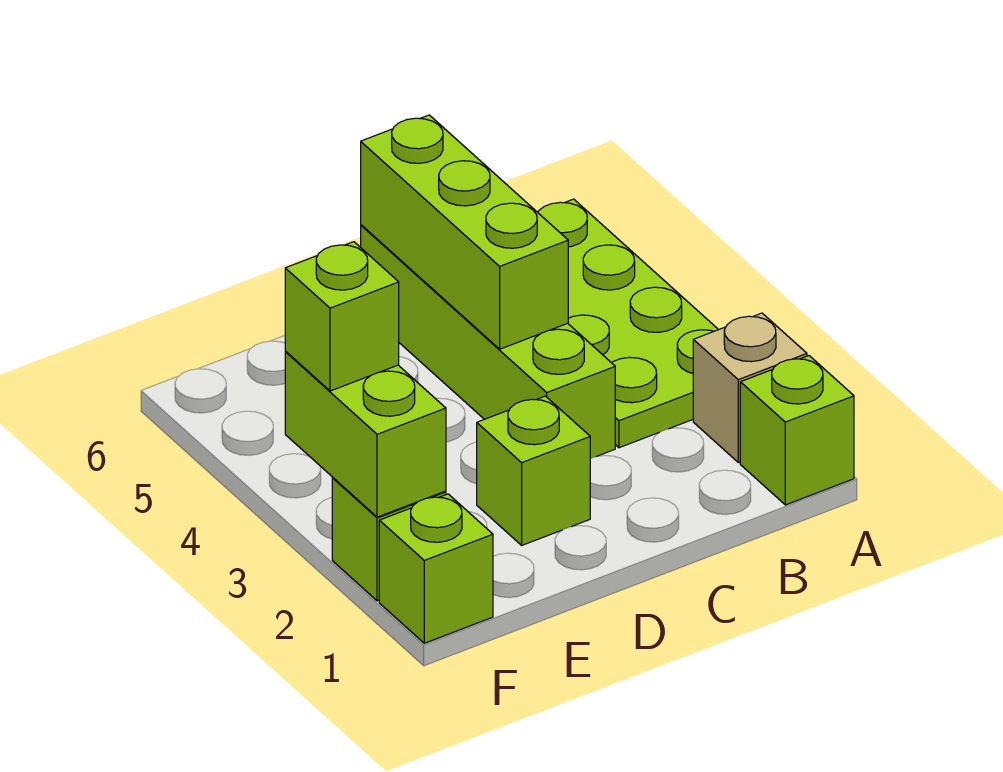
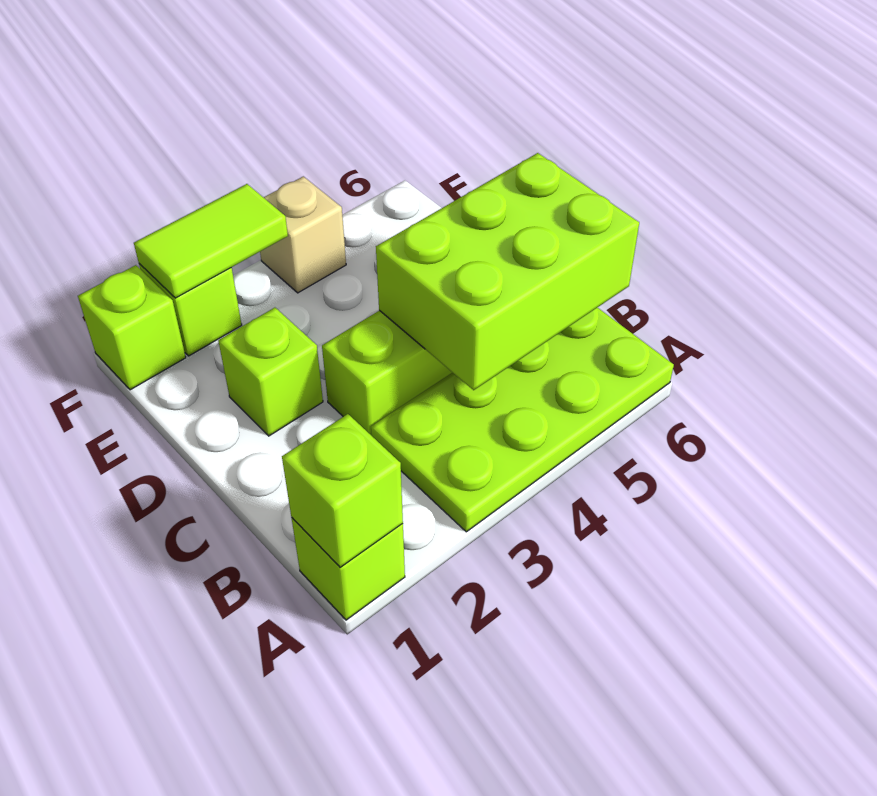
tan 1x1 brick [693,313,807,462] -> tan 1x1 brick moved to [260,176,346,293]
lime 1x3 brick [361,115,568,349] -> lime 2x3 brick [376,153,639,390]
lime 1x2 brick [285,351,446,517] -> lime 1x2 tile [134,184,288,298]
lime 1x1 brick [285,242,399,391] -> lime 1x1 brick moved to [282,414,403,567]

